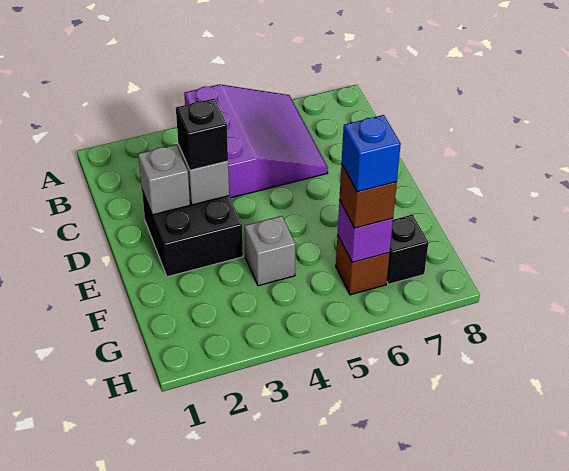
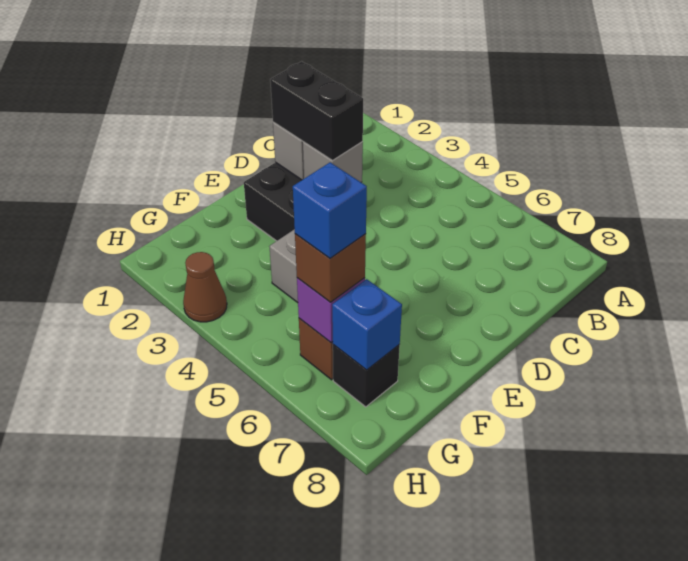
purple 3x3 slope [184,84,328,198] -> none
black 1x1 brick [176,99,228,170] -> black 1x2 brick [270,61,363,160]
none -> blue 1x1 brick [332,279,402,370]
none -> brown 1x1 cone [183,252,227,322]

